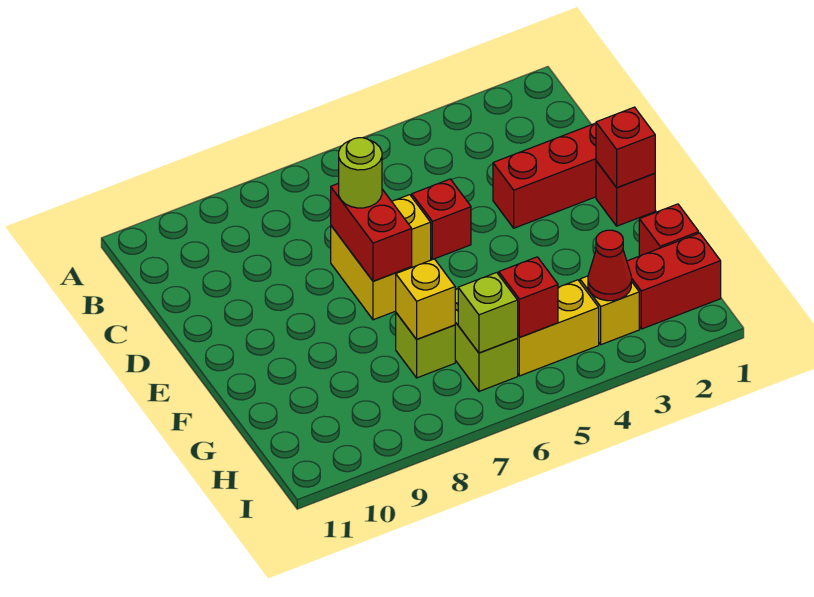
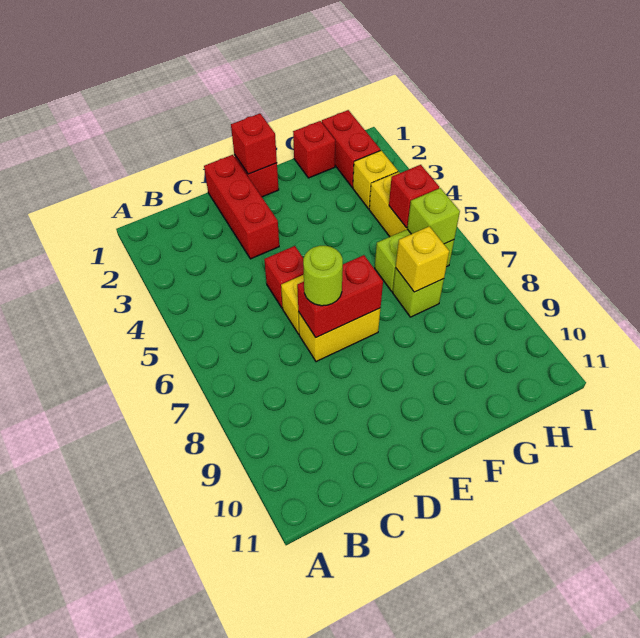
red 1x1 cone [588,230,631,301] -> none

